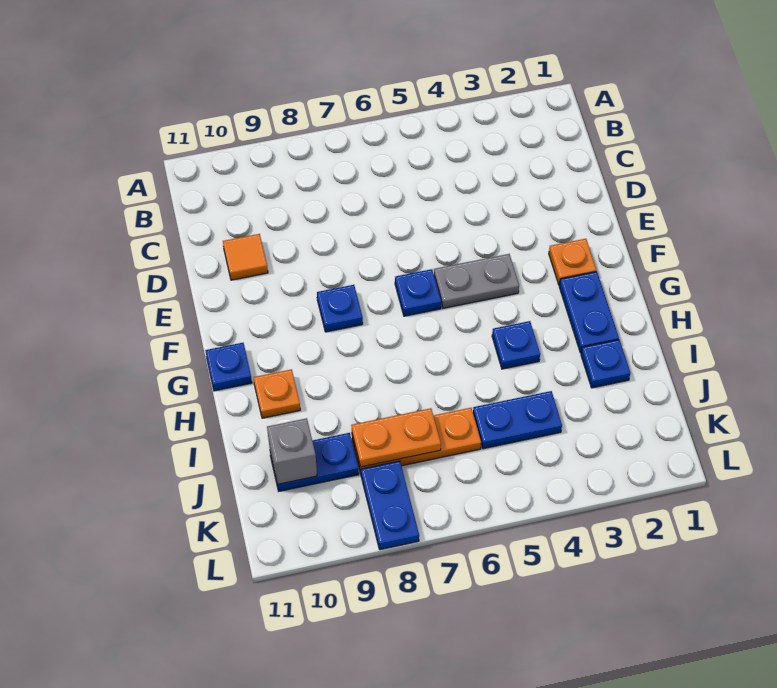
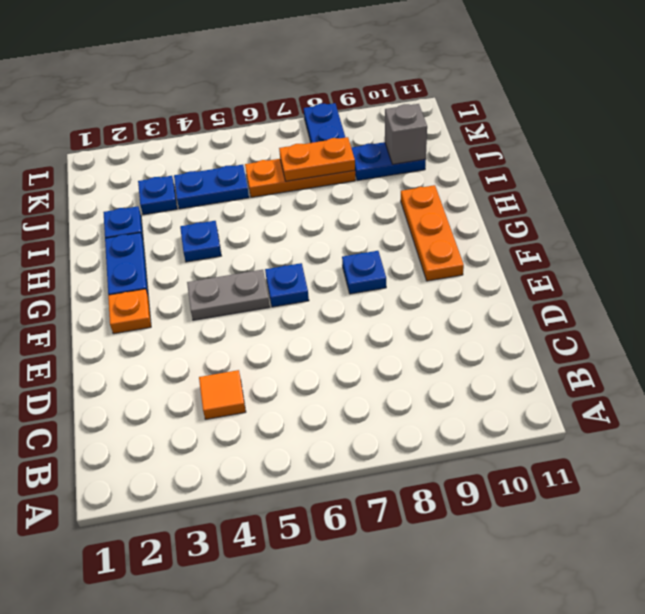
orange 1x1 tile [223,234,268,280] -> orange 1x1 tile moved to [199,370,246,419]
blue 1x1 plate [205,343,252,391] -> blue 1x1 plate moved to [138,176,177,215]
orange 1x1 plate [253,369,300,418] -> orange 1x3 plate [401,185,464,281]

